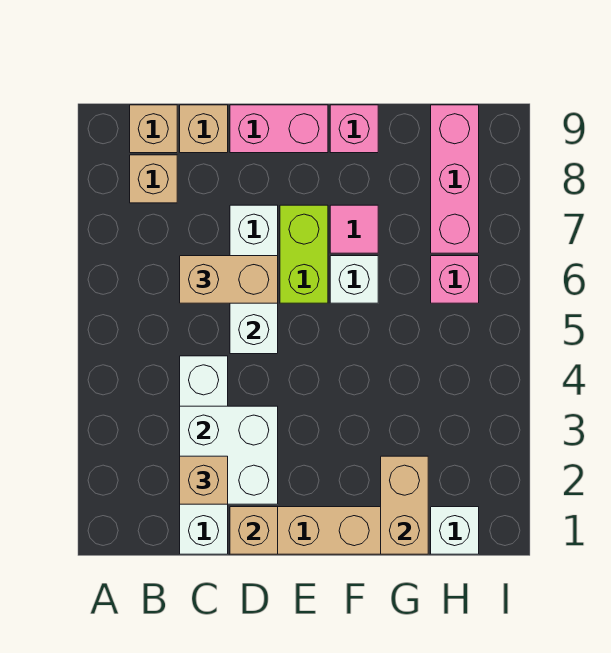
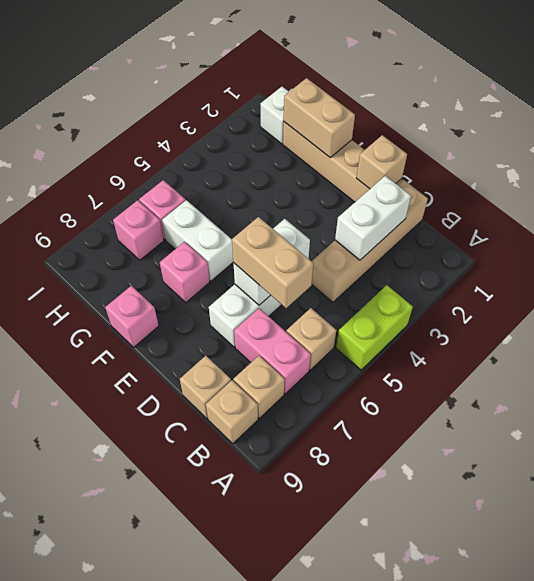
white 1x4 brick [180,356,228,554] -> tan 1x4 brick [312,180,428,302]
white 2x2 brick [180,406,278,504] -> white 1x2 brick [335,176,411,260]
tan 1x1 brick [180,456,228,504] -> tan 1x1 brick moved to [286,308,336,370]
pink 1x2 brick [230,105,328,153] -> pink 1x2 brick moved to [234,308,311,394]
lime 1x2 brick [280,205,328,303] -> lime 1x2 brick moved to [336,285,413,370]
white 1x1 brick [330,256,378,303] -> white 1x2 brick [162,200,233,281]
pink 1x1 tile [330,205,378,253] -> pink 1x1 brick [160,242,210,303]
tan 1x2 brick [381,456,428,554] -> tan 1x2 brick turned to [284,78,355,157]
pink 1x3 brick [431,105,479,253] -> pink 1x1 brick [113,200,164,260]

